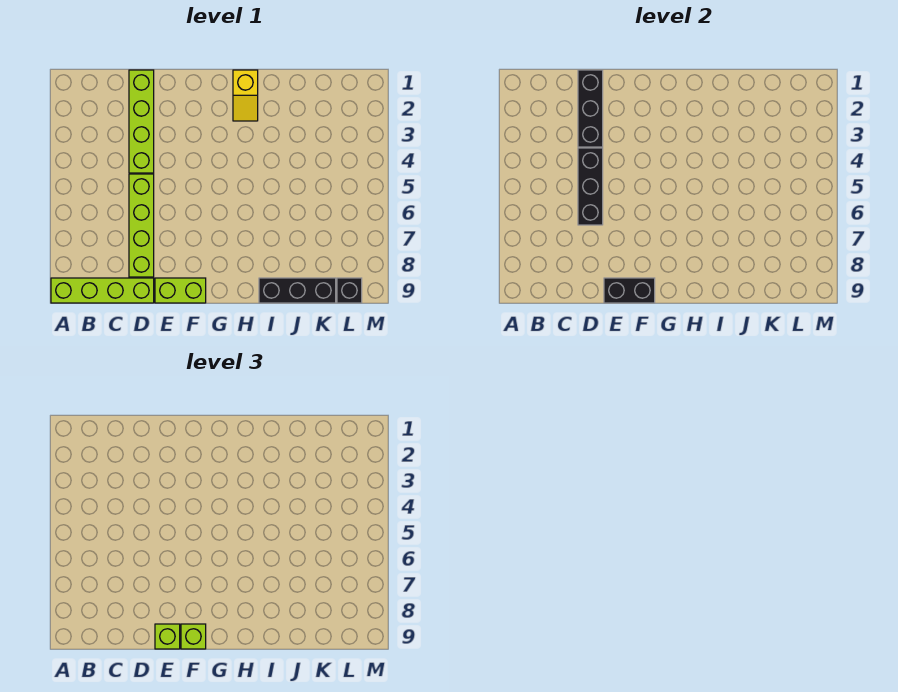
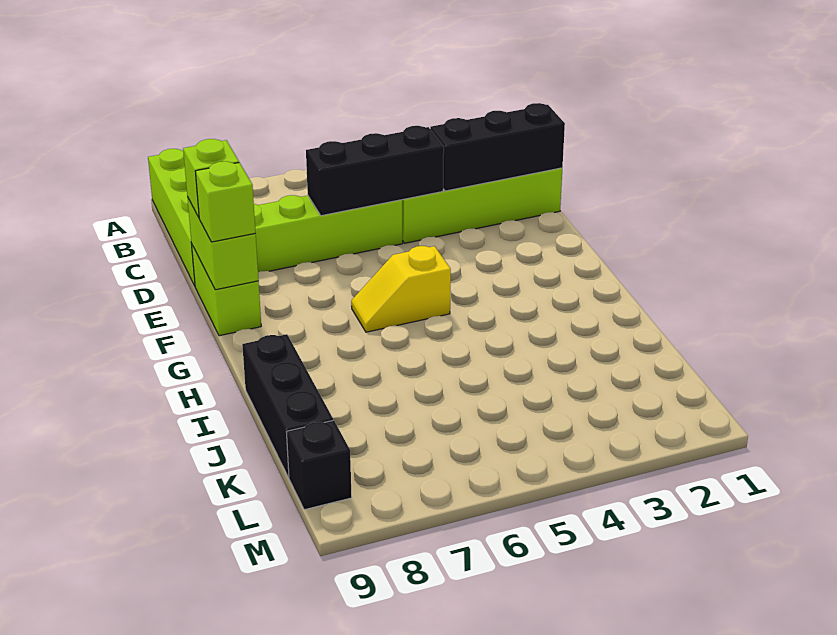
black 1x2 brick [604,278,655,303] -> lime 1x2 brick [187,197,259,290]
yellow 1x2 slope [233,70,258,121] -> yellow 1x2 slope moved to [351,246,451,332]

